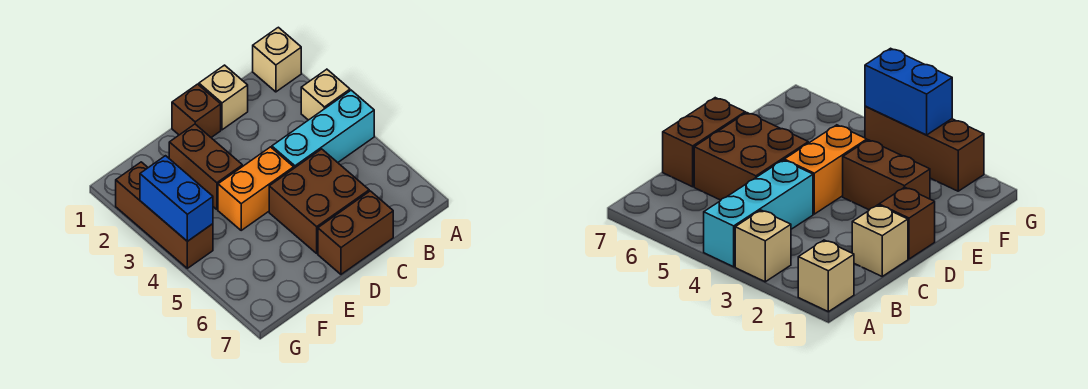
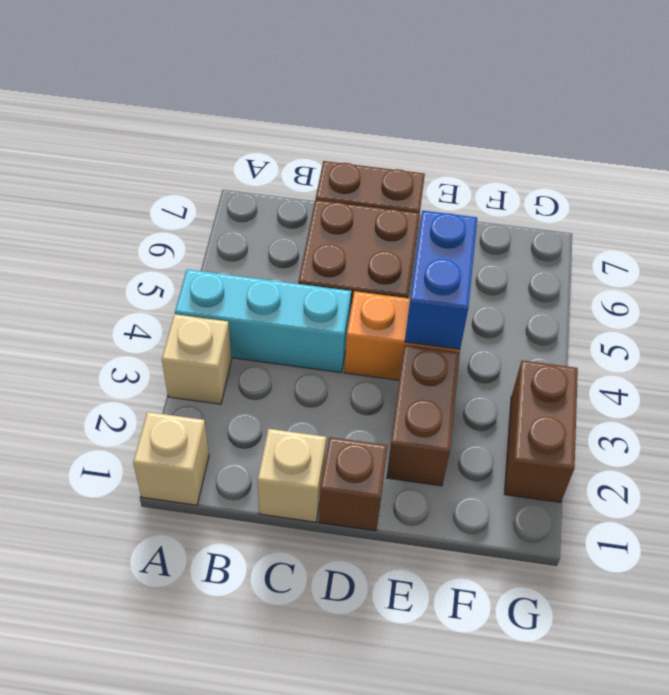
brown 1x3 brick [116,162,213,268] -> brown 1x2 brick [504,360,578,503]
blue 1x2 brick [140,156,213,241] -> blue 1x2 brick moved to [405,211,477,349]

